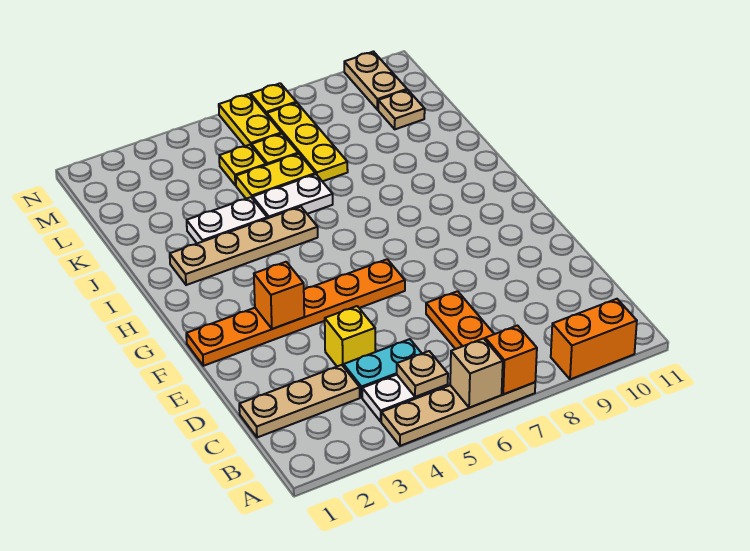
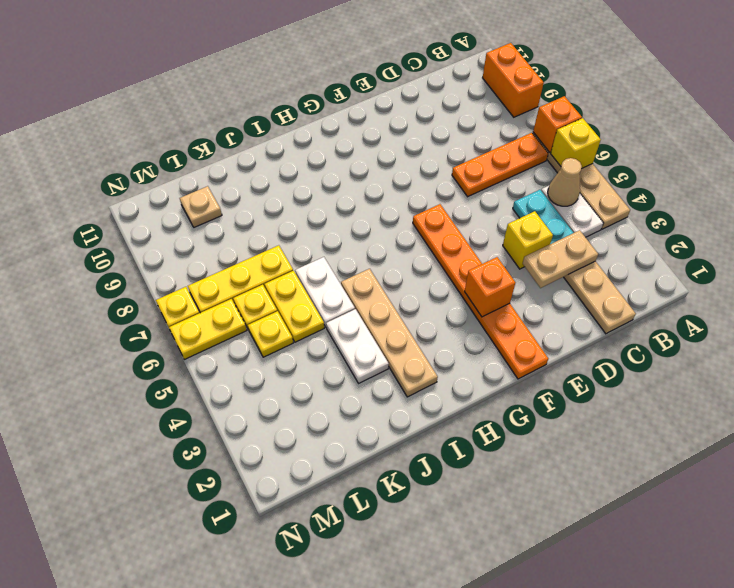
tan 1x1 brick [450,339,503,408] -> yellow 1x1 brick [551,118,601,169]
tan 1x1 plate [397,351,448,397] -> tan 1x1 cone [548,158,582,206]
tan 1x2 plate [344,52,407,110] -> tan 1x2 plate moved to [523,230,598,288]

